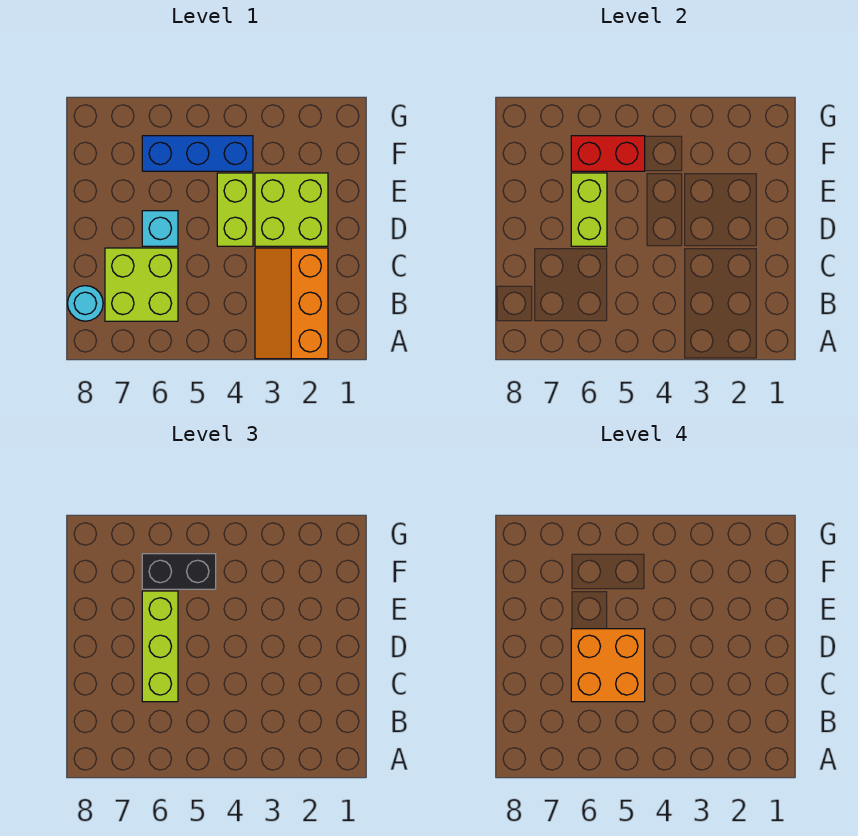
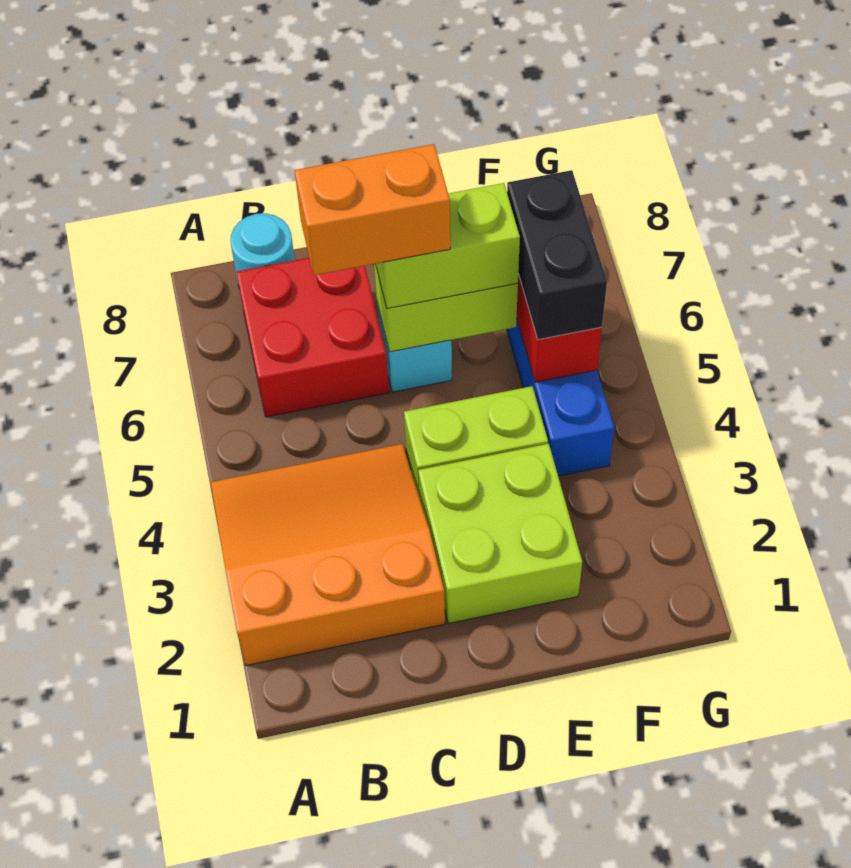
orange 2x3 slope [255,248,328,359] -> orange 3x3 slope [211,444,445,665]
lime 2x2 brick [105,248,178,321] -> red 2x2 brick [237,258,389,417]
orange 2x2 brick [571,629,645,702] -> orange 1x2 brick [295,144,450,275]
lime 1x3 brick [142,591,178,702] -> lime 1x2 brick [376,183,520,308]

